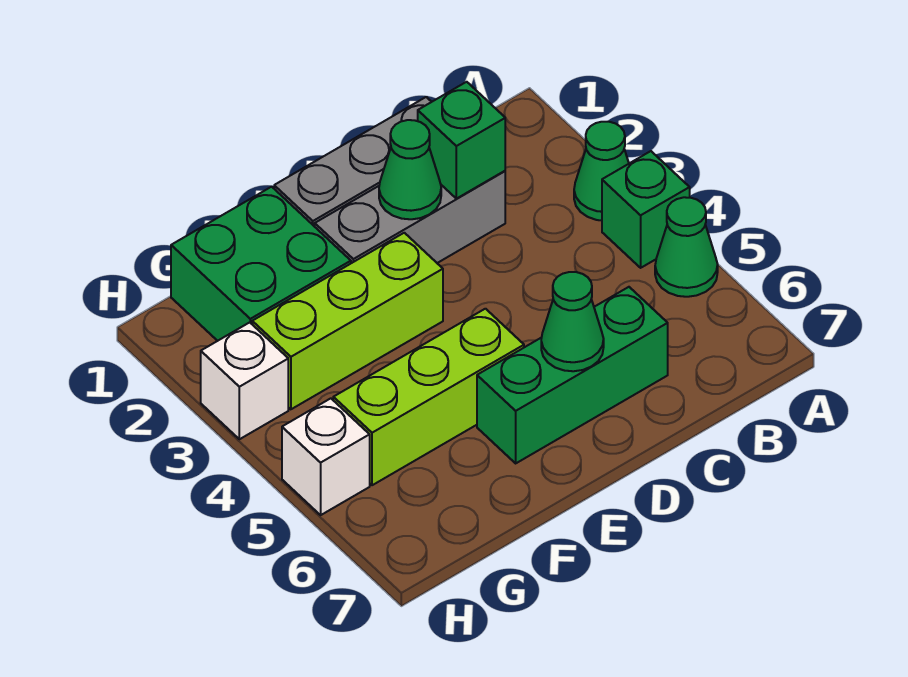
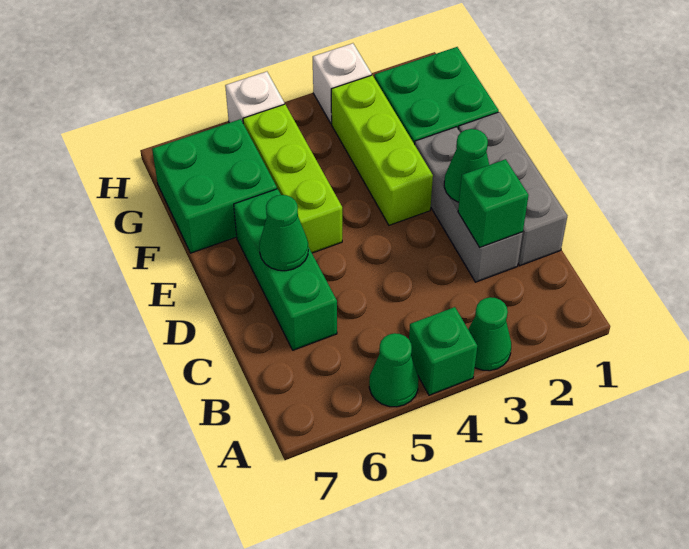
none -> green 2x2 brick [152,119,277,253]

